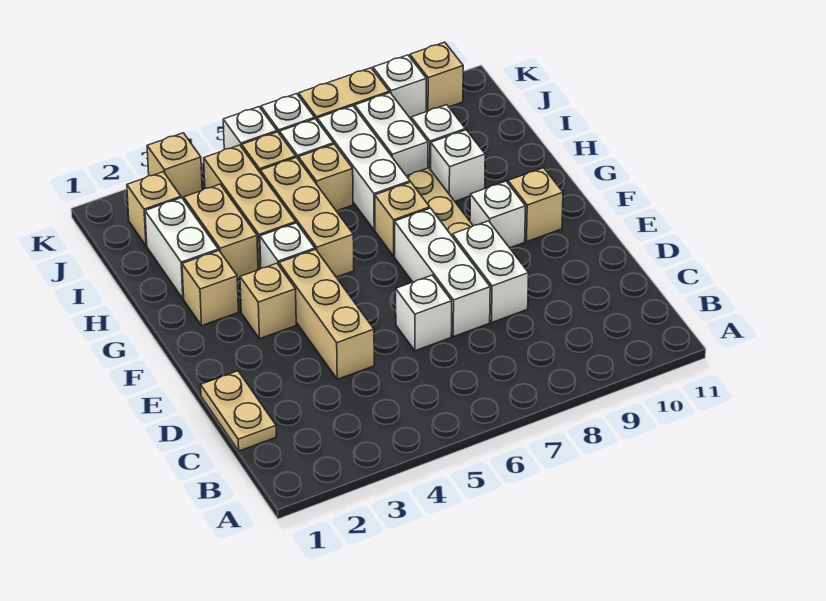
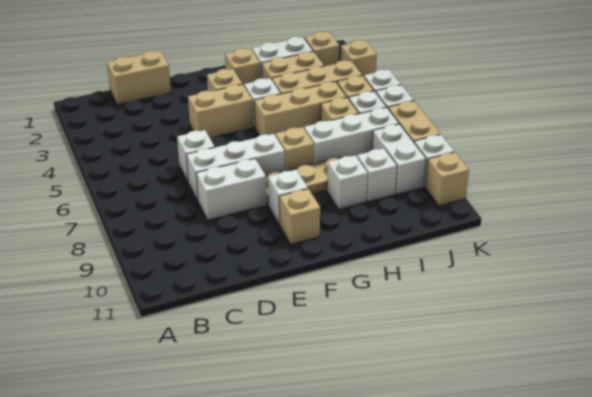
tan 1x2 plate [201,371,276,451] -> tan 1x2 brick [107,51,171,105]
tan 1x3 brick [279,249,374,379] -> tan 1x2 brick [188,84,253,138]
white 1x2 brick [355,93,428,176] -> white 1x2 brick turned to [372,124,426,194]

